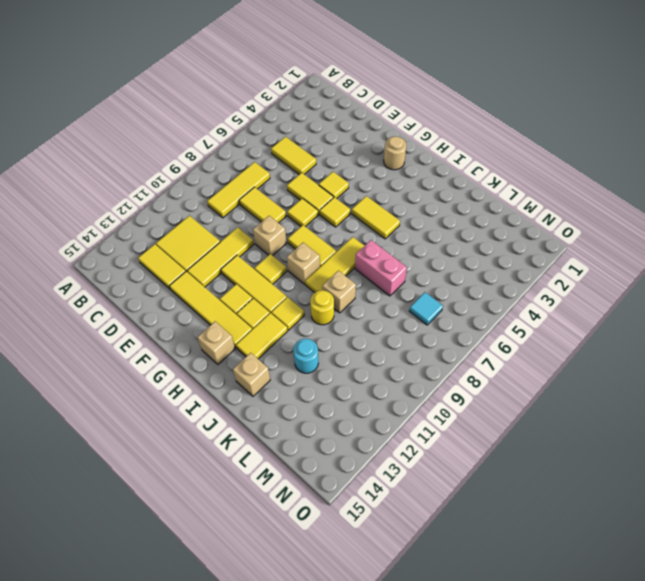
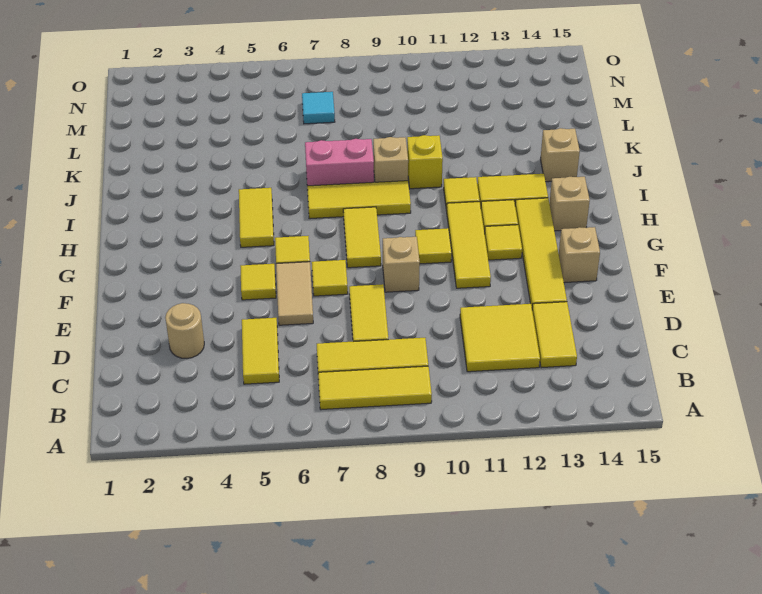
yellow 1x2 tile [287,173,334,214] -> tan 1x2 tile [276,262,313,325]
yellow 1x3 tile [187,227,254,287] -> yellow 1x3 tile moved to [318,366,432,410]
tan 1x1 round brick [384,137,406,170] -> tan 1x1 round brick moved to [165,303,204,359]
tan 1x1 brick [287,243,320,284] -> tan 1x1 brick moved to [559,227,600,283]
pink 1x2 brick [355,240,407,296] -> pink 1x2 brick turned to [305,139,374,186]
yellow 1x1 round brick [310,290,334,325] -> yellow 1x1 brick [407,135,443,189]
cyan 1x1 round brick [293,339,318,373] -> none

